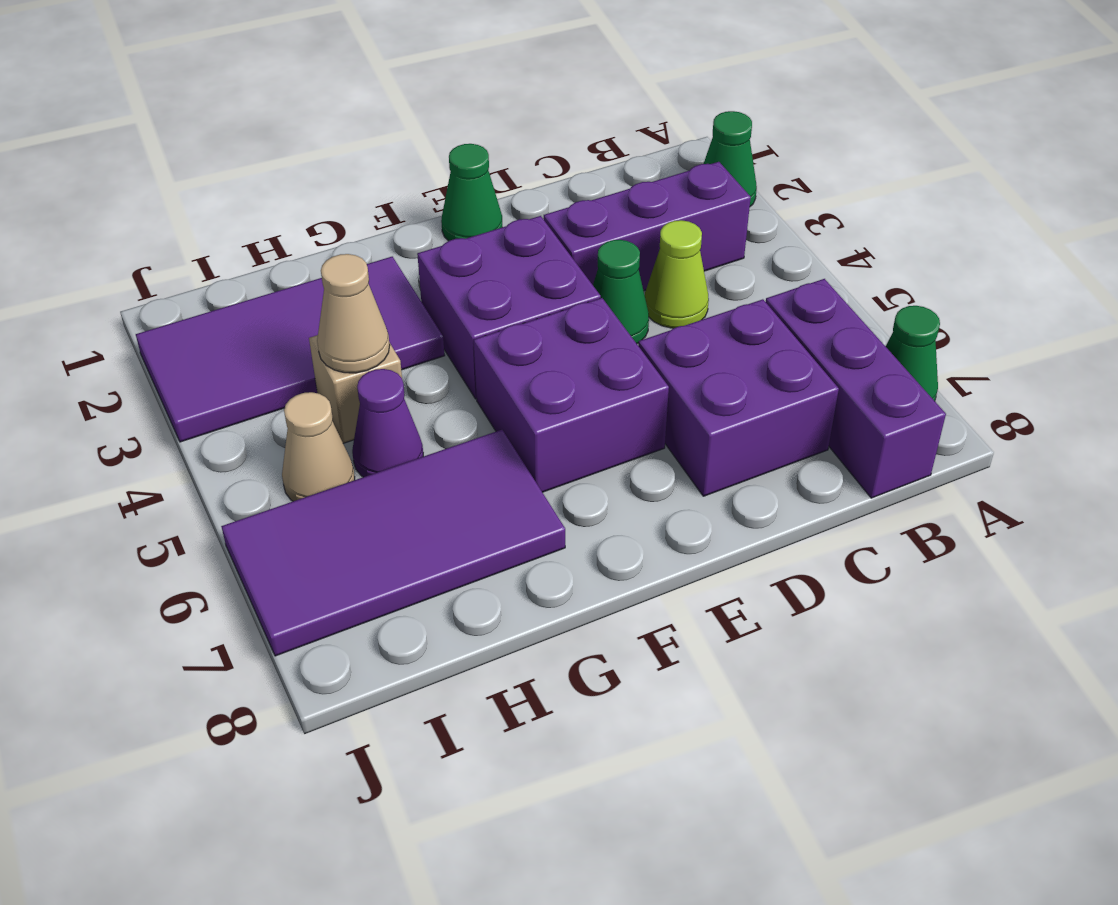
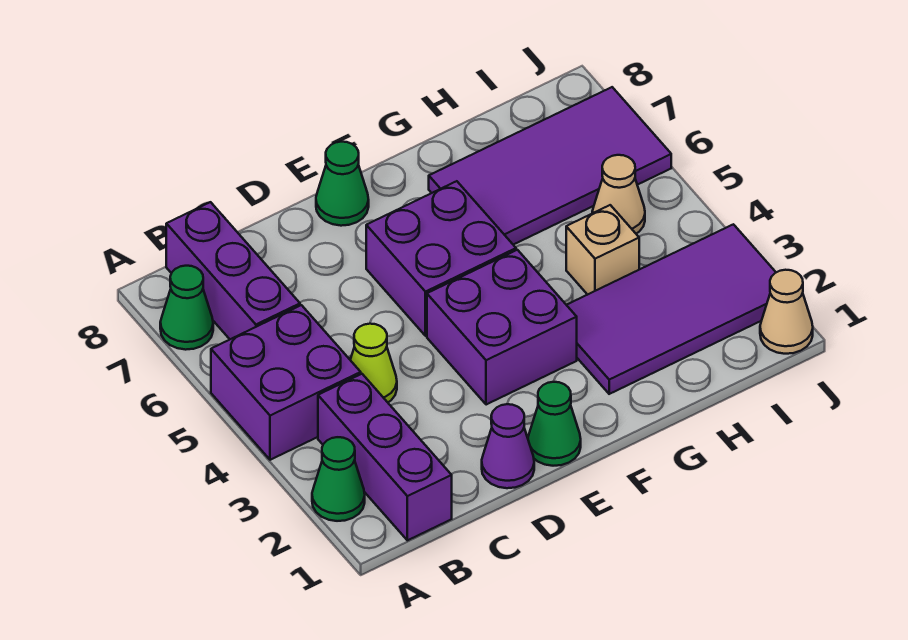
purple 1x3 brick [544,162,751,291] -> purple 1x3 brick turned to [318,374,452,540]
purple 2x2 brick [638,299,839,496] -> purple 2x2 brick moved to [211,305,361,460]
green 1x1 cone [593,240,649,344] -> green 1x1 cone moved to [316,142,369,226]
tan 1x1 cone [317,254,390,373] -> tan 1x1 cone moved to [760,270,813,354]
purple 1x1 cone [352,369,423,477] -> purple 1x1 cone moved to [482,404,534,488]

